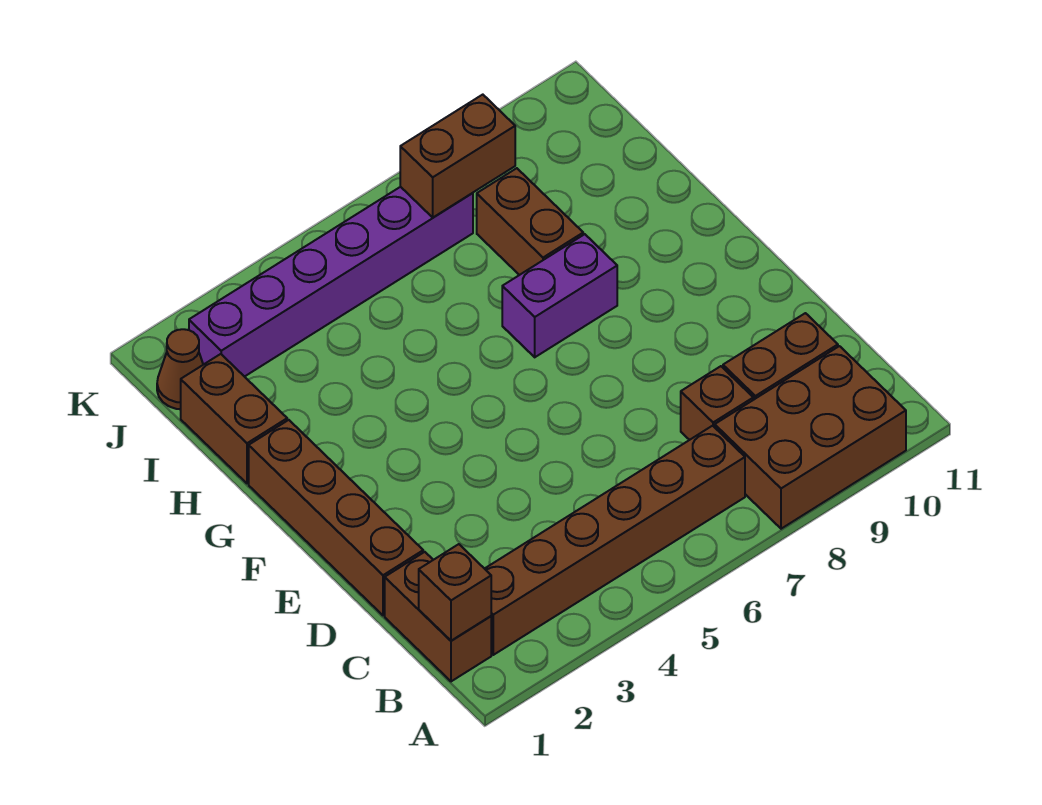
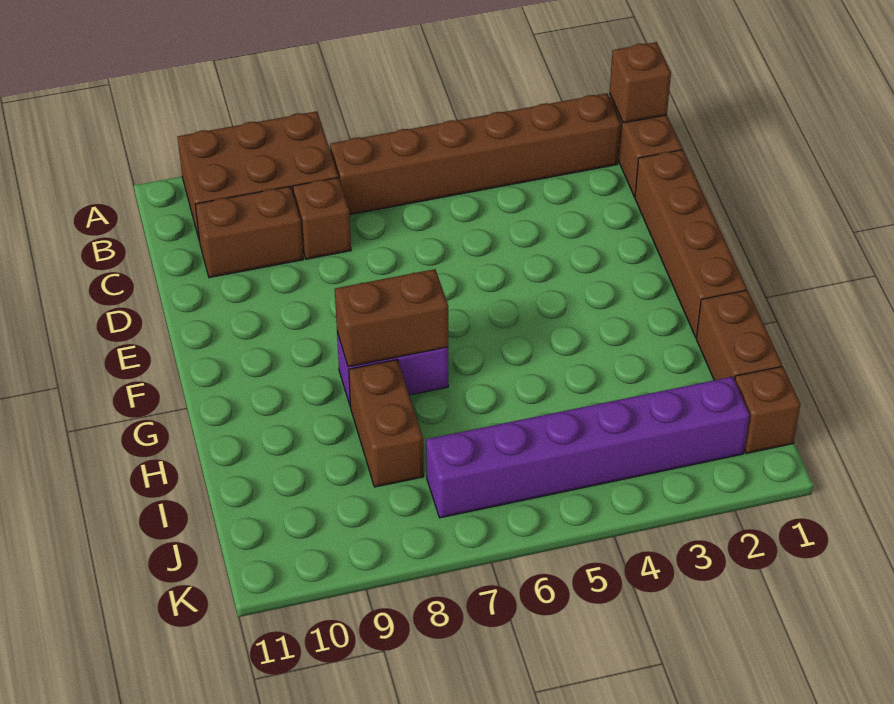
brown 1x1 cone [157,329,203,409] -> brown 1x1 brick [735,366,801,453]
brown 1x2 brick [400,95,515,217] -> brown 1x2 brick moved to [335,269,448,367]

